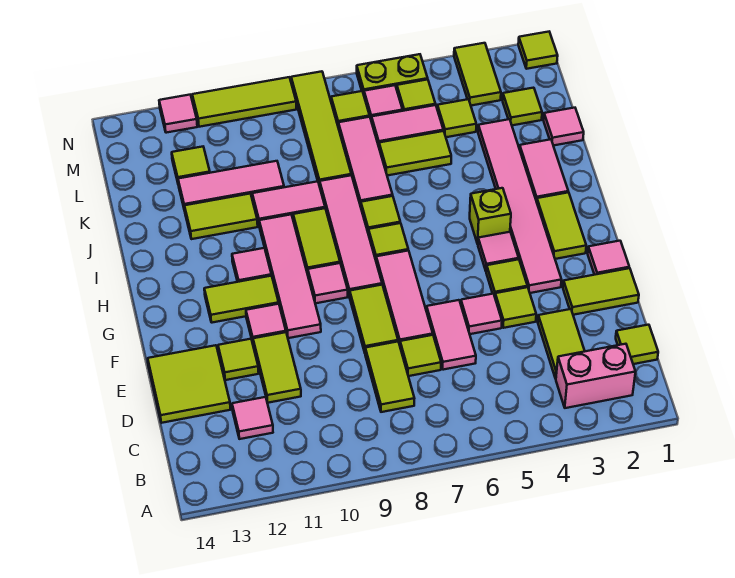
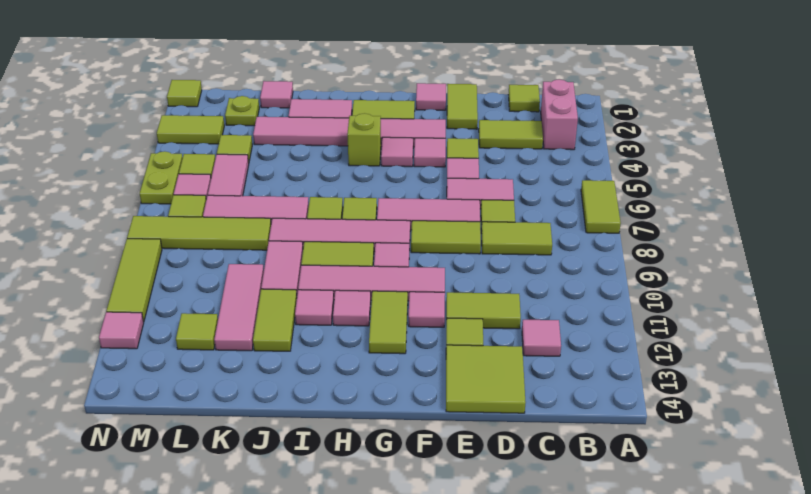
lime 1x1 tile [486,259,527,296] -> pink 1x1 tile [414,138,446,167]
none -> pink 1x1 tile [295,290,334,325]
lime 1x2 tile [379,131,451,176] -> lime 1x2 tile moved to [581,180,621,233]
lime 1x1 tile [503,88,542,125] -> lime 1x1 plate [225,96,259,126]

